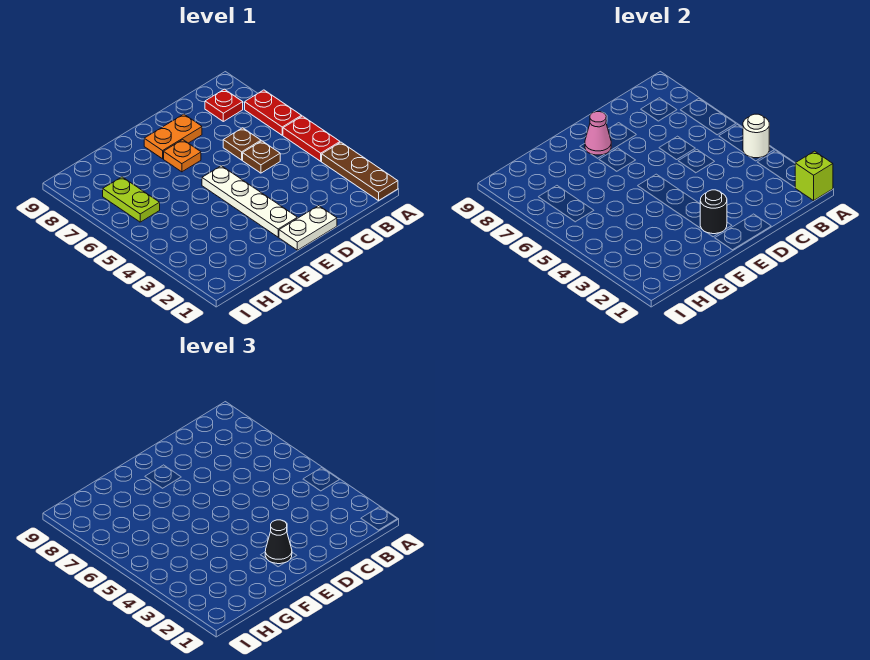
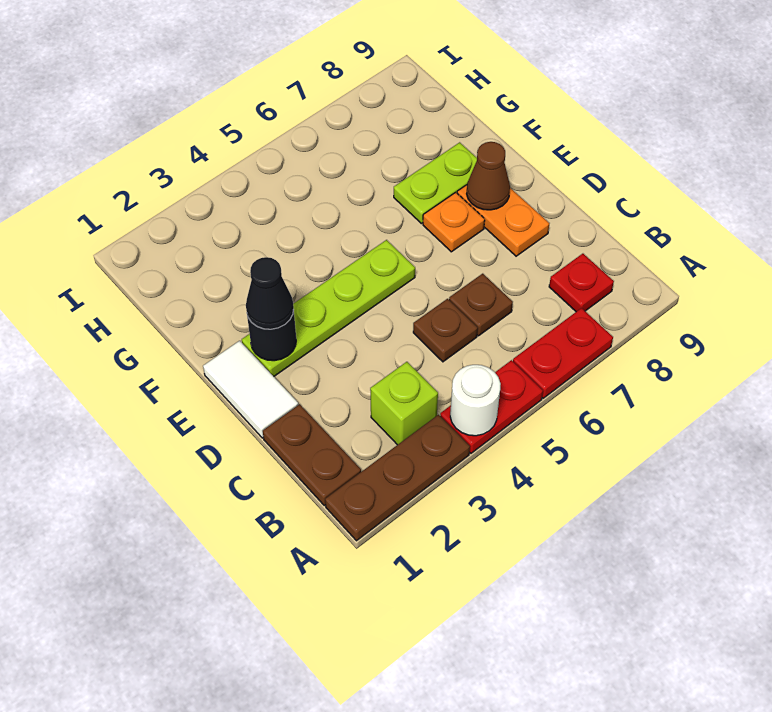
lime 1x1 brick [795,151,833,201] -> lime 1x1 brick moved to [370,362,438,445]
none -> brown 1x2 plate [263,404,361,506]
white 1x2 plate [279,206,337,250] -> white 1x2 tile [203,341,298,438]
white 1x4 plate [202,166,297,237] -> lime 1x4 plate [242,240,415,376]
pink 1x1 cone [585,112,611,155] -> brown 1x1 cone [467,142,510,210]
lime 1x2 plate [103,177,160,222] -> lime 1x2 plate moved to [394,142,477,224]

